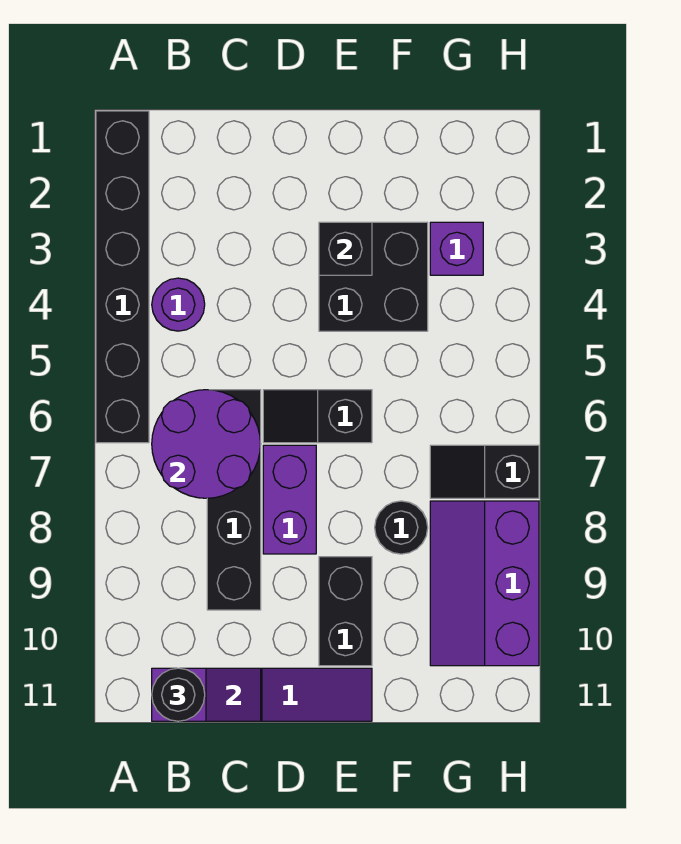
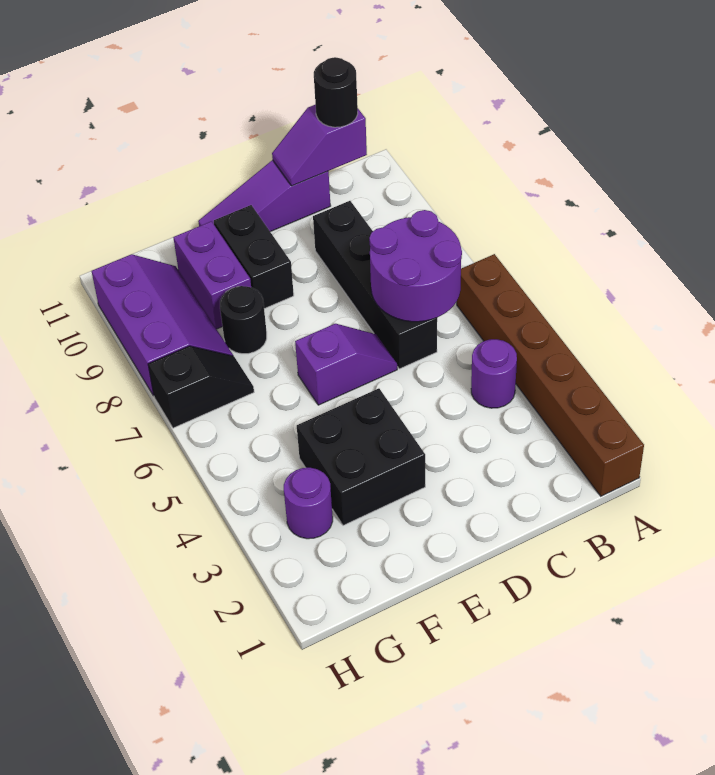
black 1x6 brick [96,111,149,443] -> brown 1x6 brick [457,254,644,496]
black 1x2 slope [263,390,372,443] -> purple 1x2 slope [295,324,397,405]
purple 1x2 brick [263,445,316,554] -> purple 1x2 brick moved to [173,221,251,329]
black 1x1 brick [319,222,372,275] -> none
purple 1x1 brick [430,222,483,275] -> purple 1x1 round brick [284,468,333,539]

